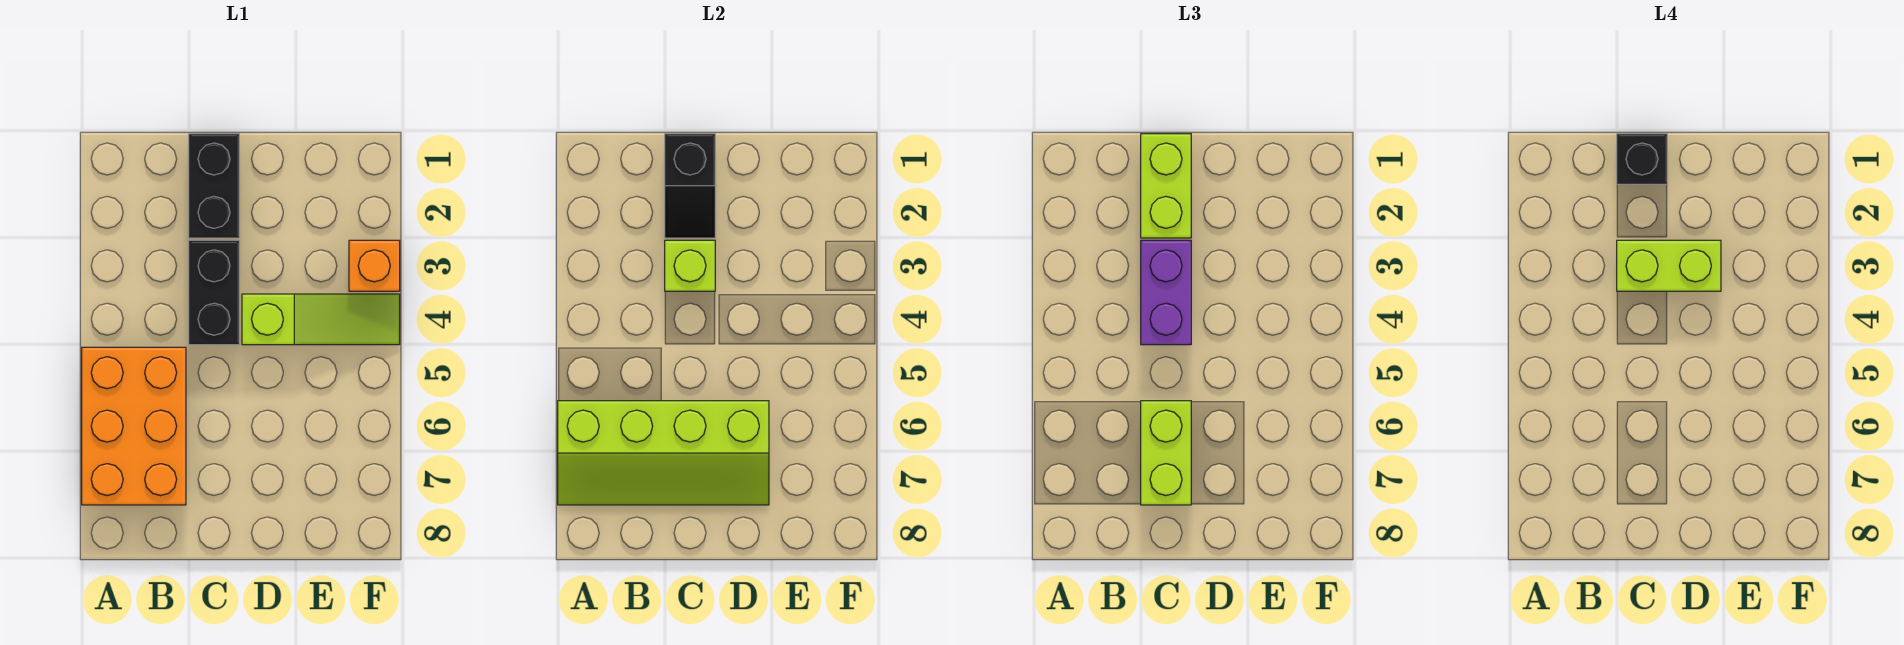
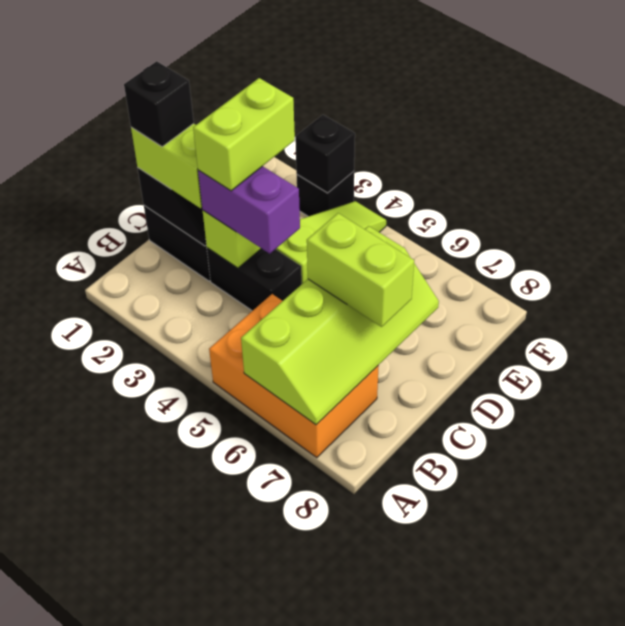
orange 1x1 brick [349,240,400,291] -> black 1x1 brick [297,171,354,216]
none -> black 1x1 brick [295,115,355,193]

